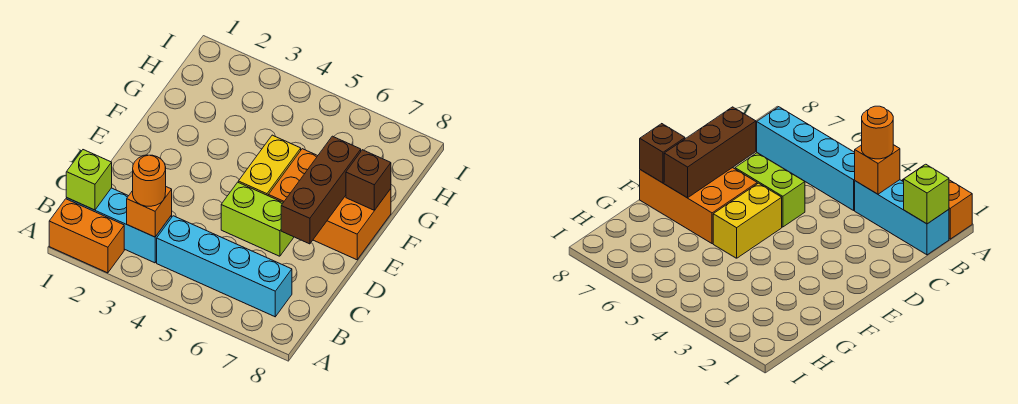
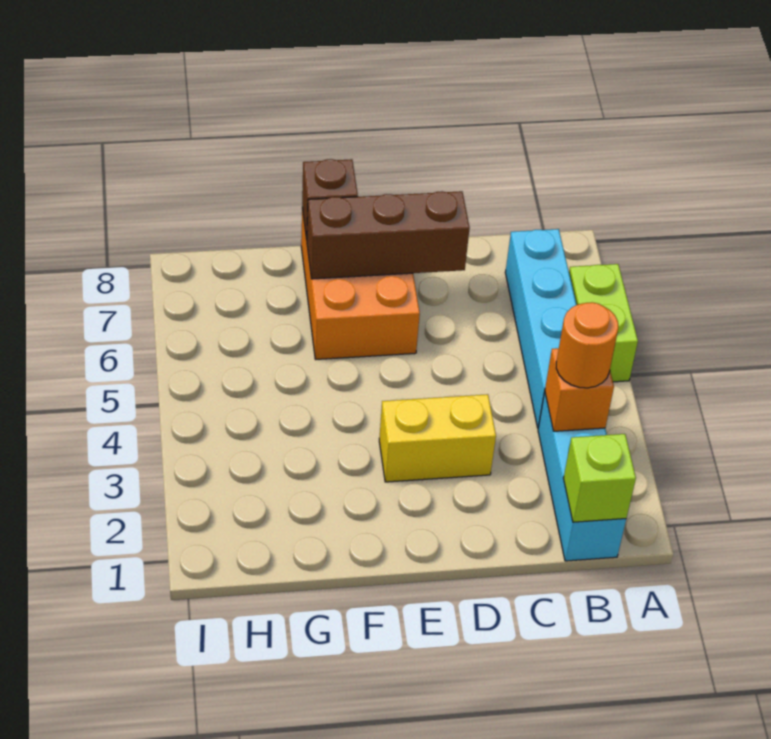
orange 1x2 brick [49,199,124,273] -> none
lime 1x2 brick [221,182,294,256] -> lime 1x2 brick moved to [569,264,638,382]
yellow 1x2 brick [238,135,301,196] -> yellow 1x2 brick moved to [379,394,496,482]

